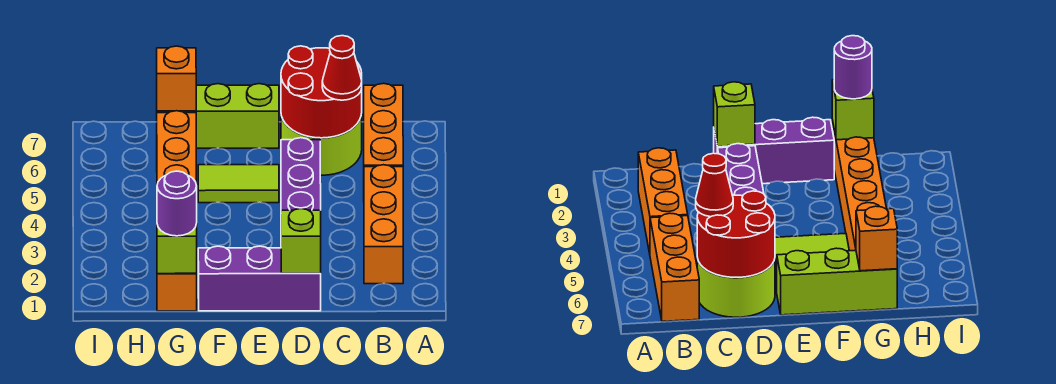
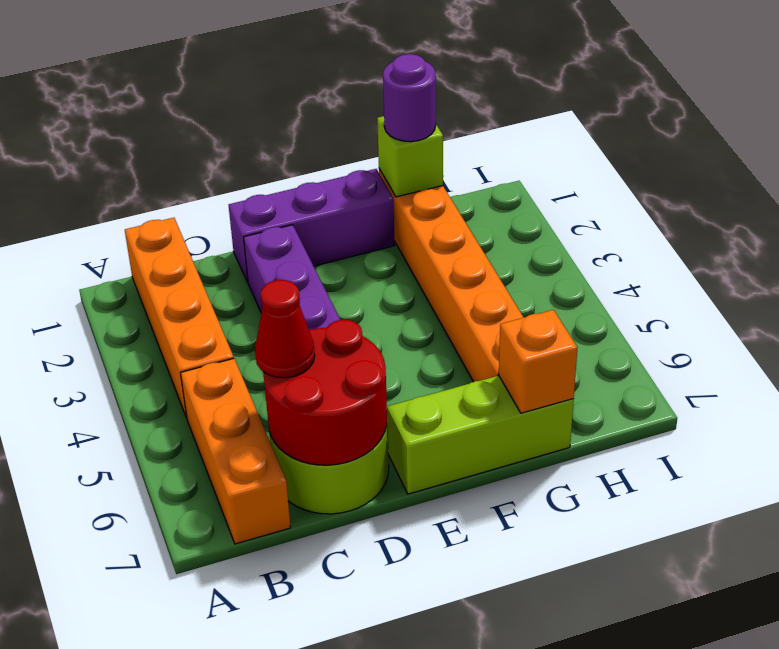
orange 1x3 brick [364,165,403,284] -> orange 1x4 brick [125,218,234,418]
lime 1x1 brick [281,209,321,273] -> none
lime 1x2 tile [198,165,279,203] -> none

